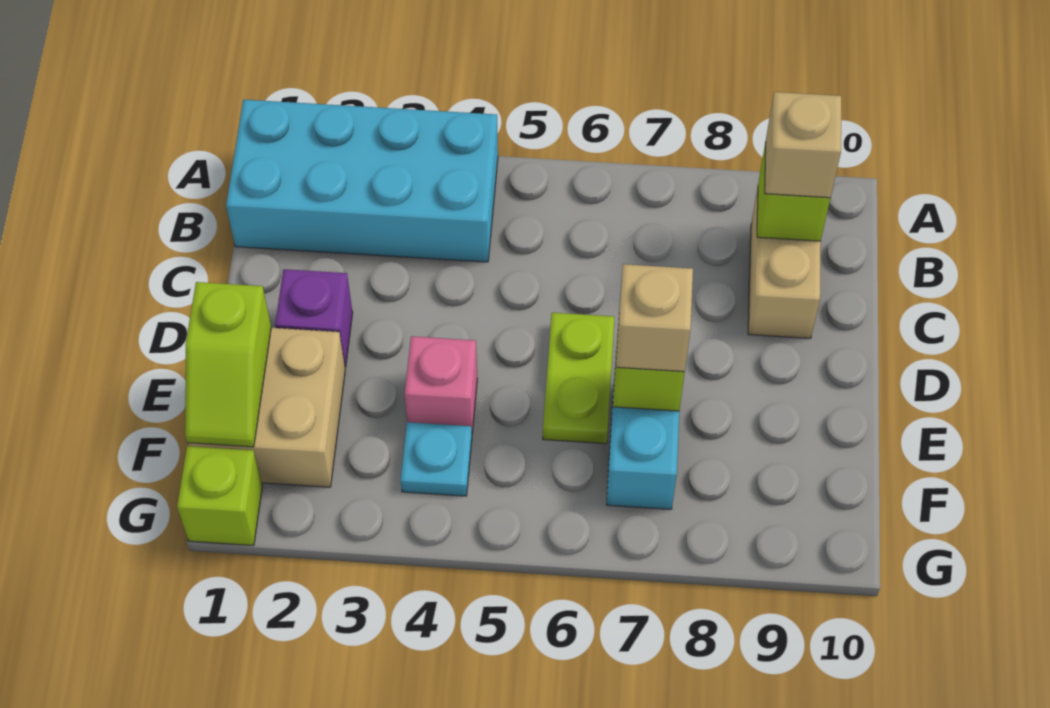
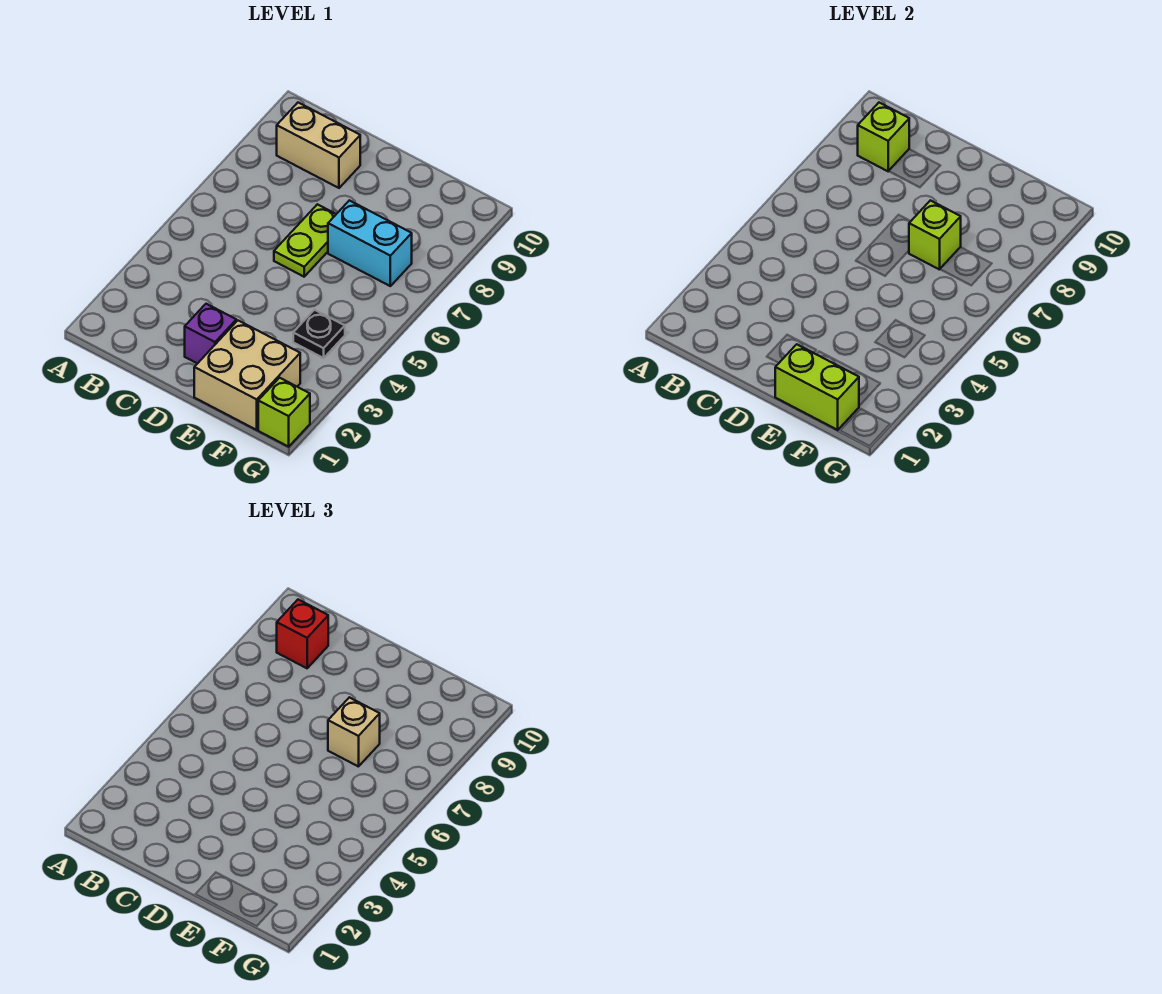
cyan 2x4 brick [226,100,498,262] -> none
tan 1x1 brick [765,92,841,198] -> red 1x1 brick [277,600,328,668]
lime 1x2 plate [543,313,614,444] -> lime 1x2 plate turned to [274,204,336,277]
lime 1x2 slope [185,282,271,447] -> lime 1x2 brick [775,344,859,430]
pink 1x1 brick [405,336,477,433] -> none
cyan 1x1 plate [401,422,472,496] -> black 1x1 plate [293,310,345,358]

